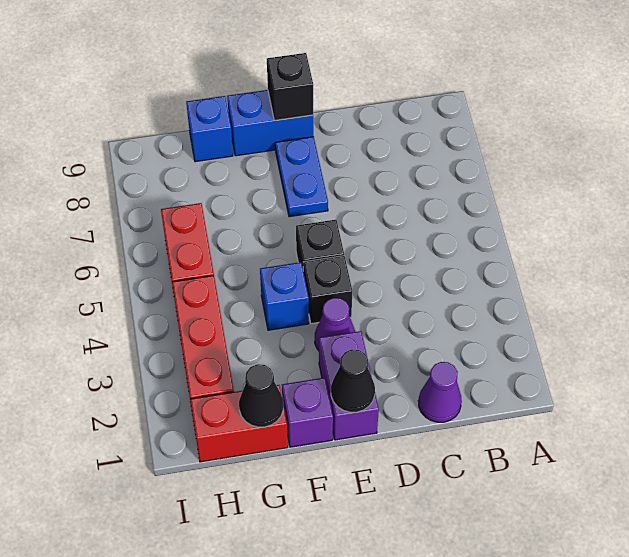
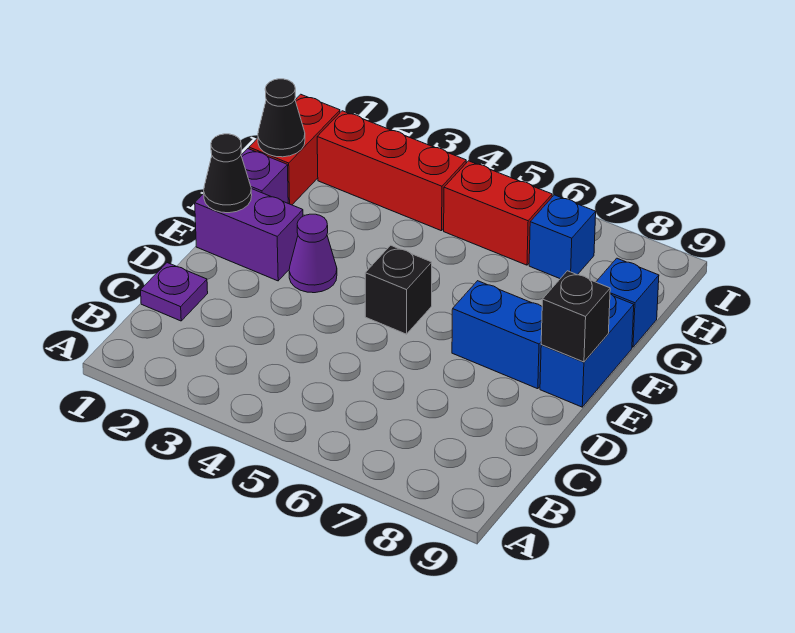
purple 1x1 cone [418,362,462,422] -> purple 1x1 plate [141,263,208,321]
black 1x1 brick [303,256,352,324] -> none
blue 1x2 plate [275,137,328,217] -> blue 1x2 brick [452,281,542,389]
blue 1x1 brick [260,262,309,330] -> blue 1x1 brick moved to [529,195,596,279]

